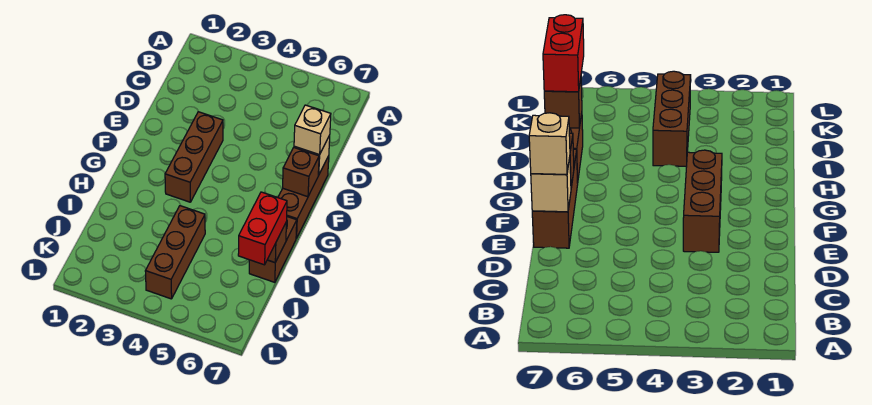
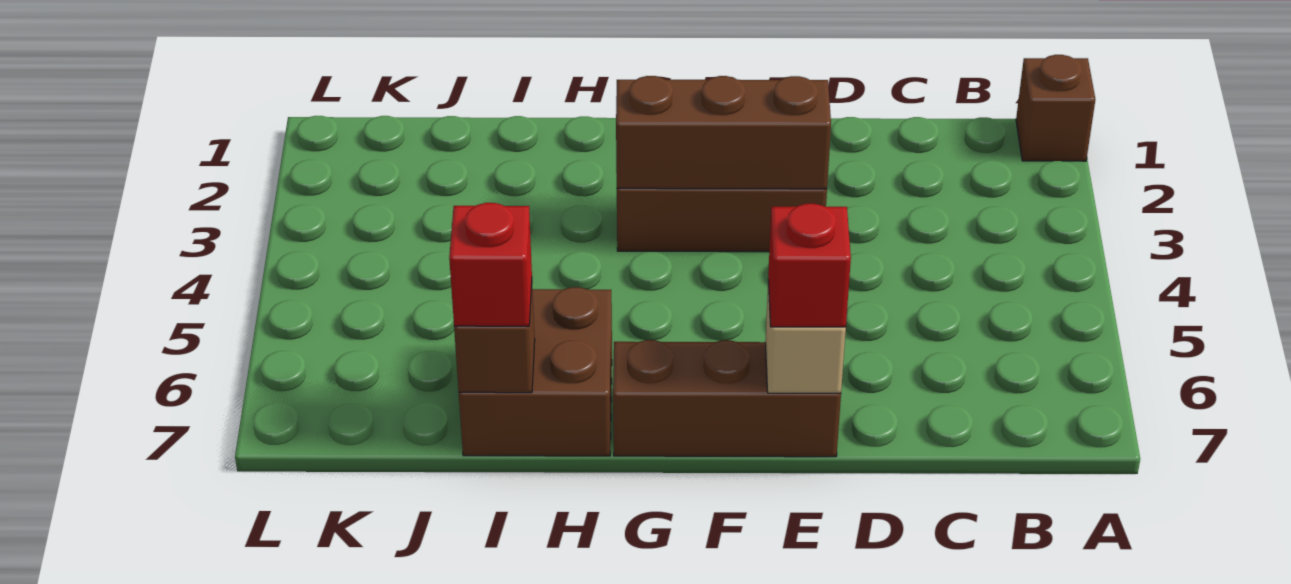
tan 1x1 brick [294,105,331,155] -> red 1x1 brick [768,204,851,327]
brown 1x1 brick [283,148,319,197] -> brown 1x1 brick moved to [1016,55,1095,161]
brown 1x2 brick [249,217,297,282] -> brown 2x2 brick [459,287,612,456]
brown 1x3 brick [145,206,205,299] -> brown 1x3 brick moved to [616,76,831,189]
red 1x2 brick [238,192,287,265] -> red 1x1 brick [449,203,532,326]

